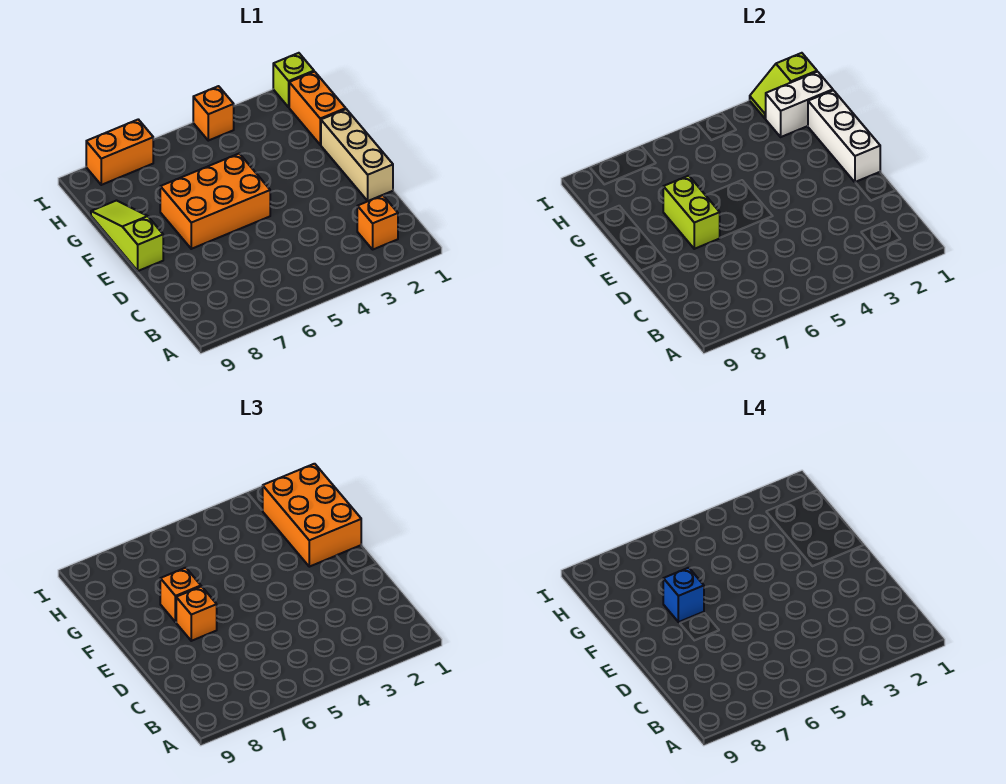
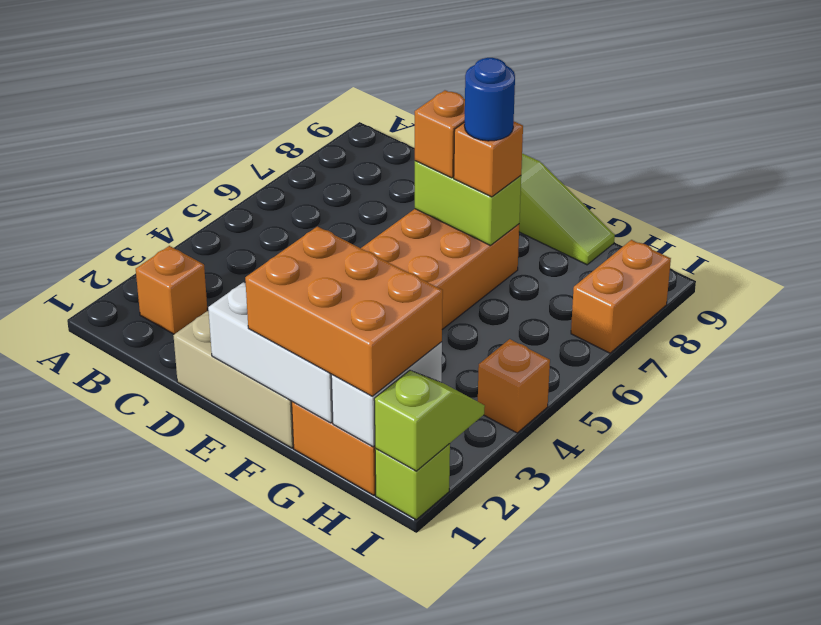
blue 1x1 brick [663,568,704,622] -> blue 1x1 round brick [464,58,515,141]

